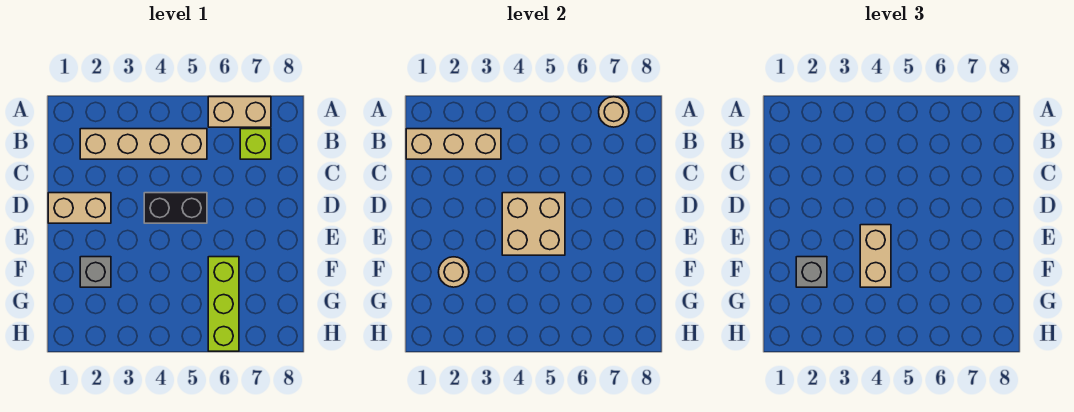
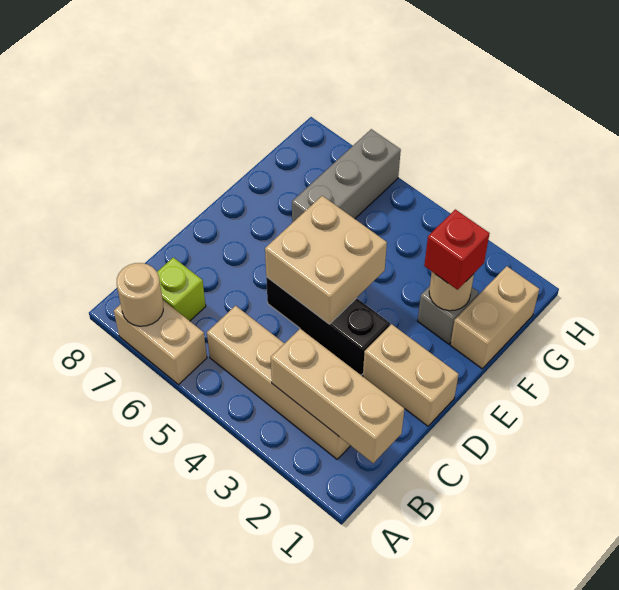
black 1x2 brick [144,193,207,223] -> black 1x3 brick [266,277,390,375]
tan 1x2 brick [860,225,891,287] -> tan 1x2 brick moved to [450,266,539,369]
grey 1x1 brick [796,257,827,287] -> red 1x1 brick [424,209,490,290]
lime 1x3 brick [208,257,239,351] -> grey 1x3 brick [292,129,401,223]

